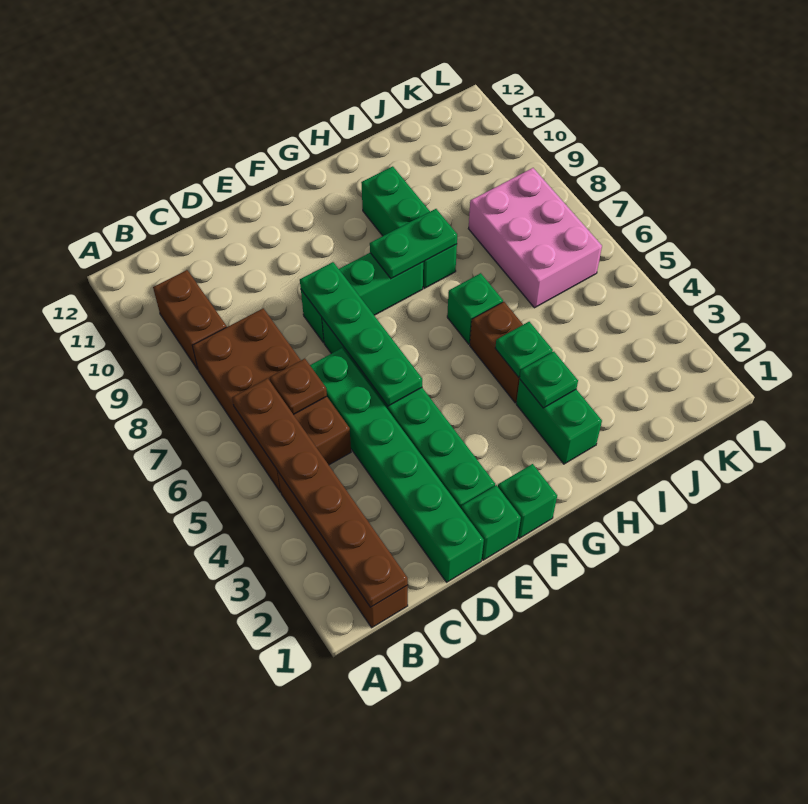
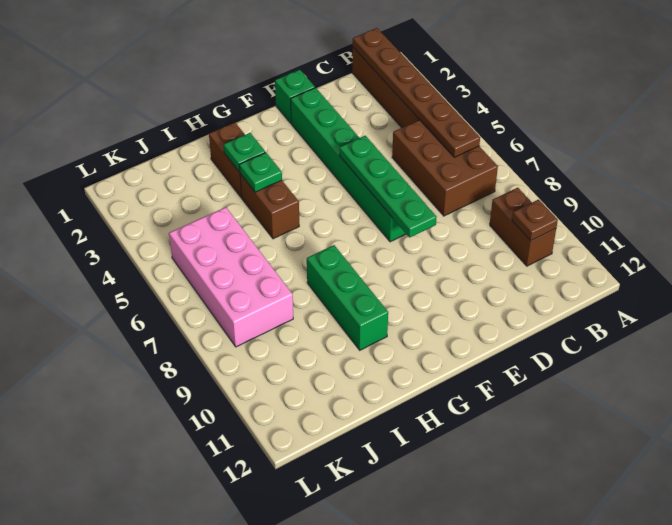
brown 2x4 brick [192,308,351,492] -> brown 2x3 brick [392,120,498,216]
brown 1x1 plate [270,359,327,415] -> brown 1x1 plate moved to [512,200,558,241]
green 1x6 brick [310,348,484,582] -> none
green 1x3 brick [301,253,423,342] -> none
green 1x1 brick [498,464,557,538] -> none
green 1x2 plate [370,209,457,279] -> none
green 1x2 brick [516,380,602,464] -> brown 1x2 brick [209,122,245,198]
green 1x1 brick [447,273,503,344] -> none
pink 2x3 brick [468,168,602,308] -> pink 2x4 brick [169,207,293,347]

